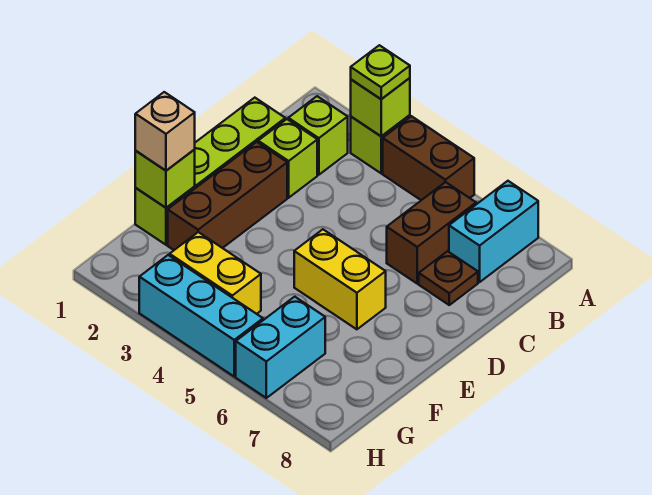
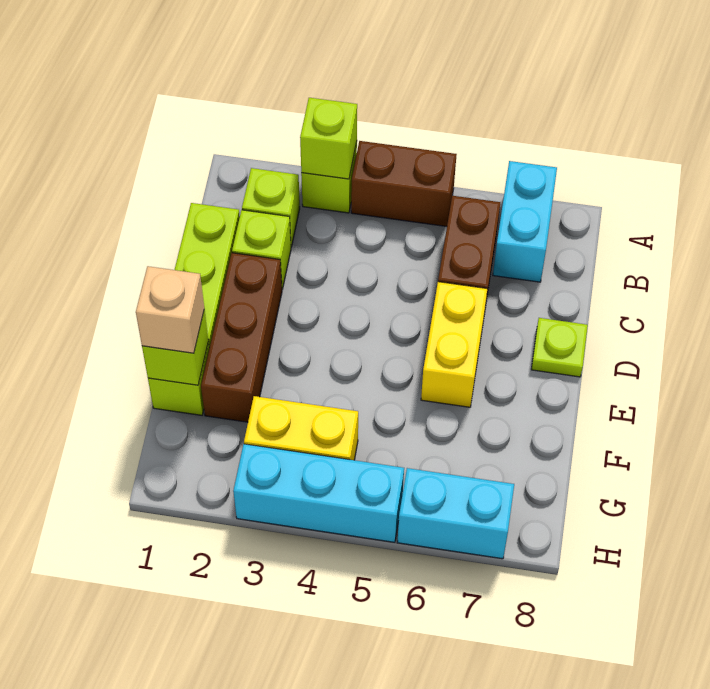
lime 1x1 plate [351,45,410,99] -> lime 1x1 plate moved to [531,318,588,377]
brown 1x1 plate [419,251,478,305] -> none
yellow 1x2 brick [294,229,386,329] -> yellow 1x2 brick turned to [421,282,487,407]
cyan 1x2 brick [236,297,325,398] -> cyan 1x2 brick turned to [397,468,514,559]

